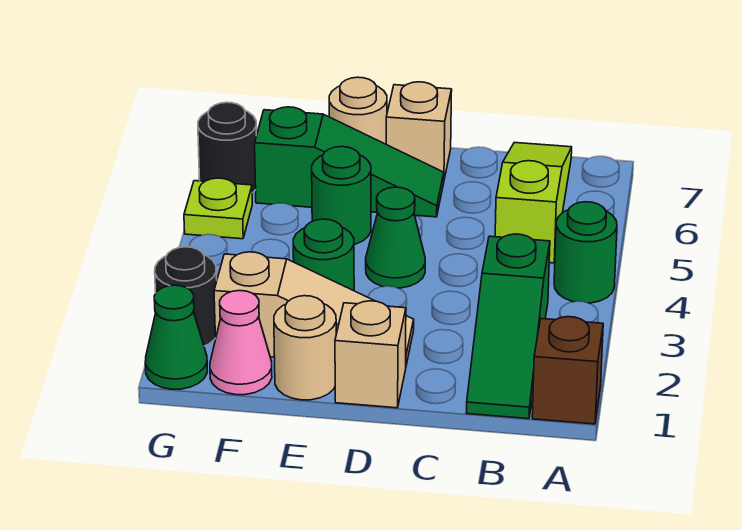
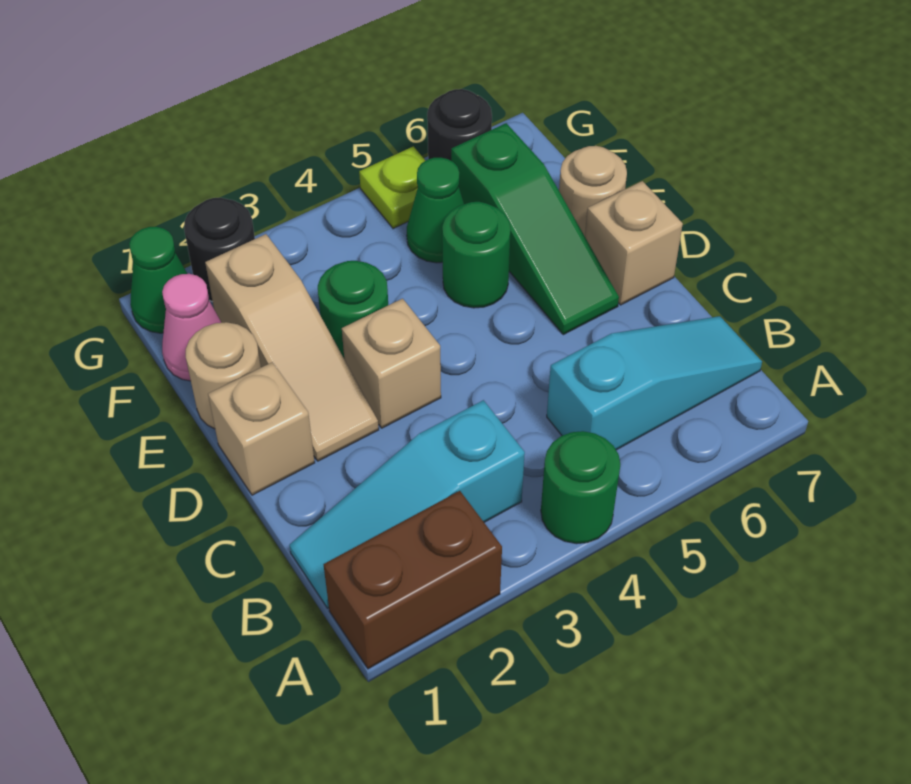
brown 1x1 brick [532,317,603,424] -> brown 1x2 brick [324,491,502,669]
green 1x3 slope [466,234,550,419] -> cyan 1x3 slope [290,400,525,608]
lime 1x3 slope [495,143,572,263] -> cyan 1x3 slope [547,316,762,450]
none -> tan 1x1 brick [342,299,441,428]
green 1x1 cone [366,187,425,288] -> green 1x1 cone moved to [407,158,464,263]

